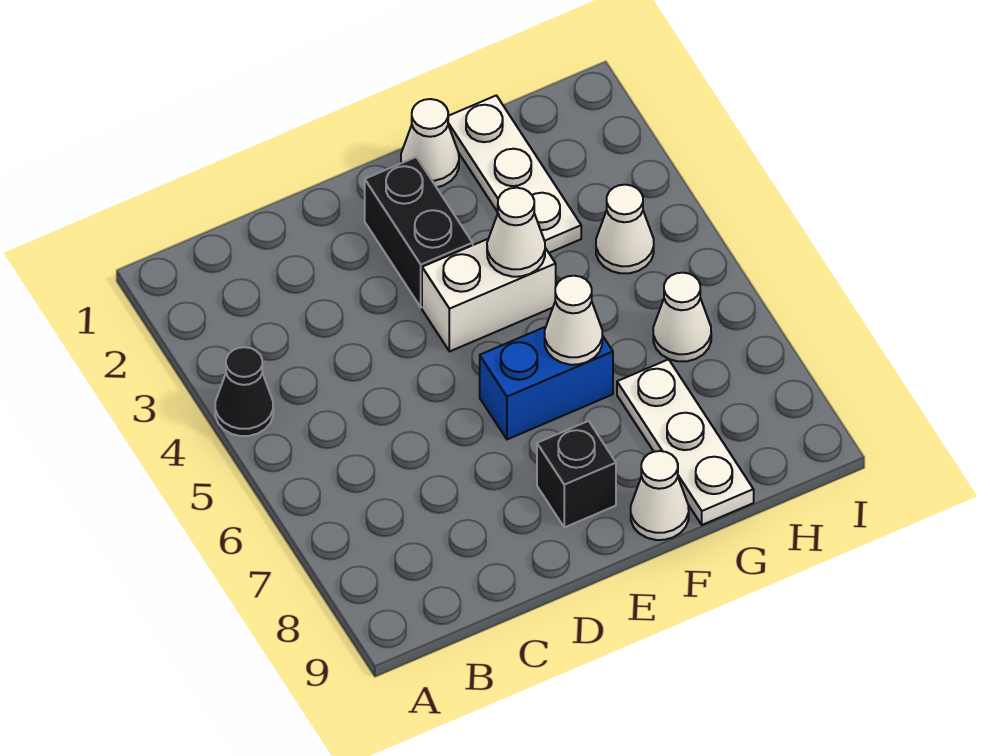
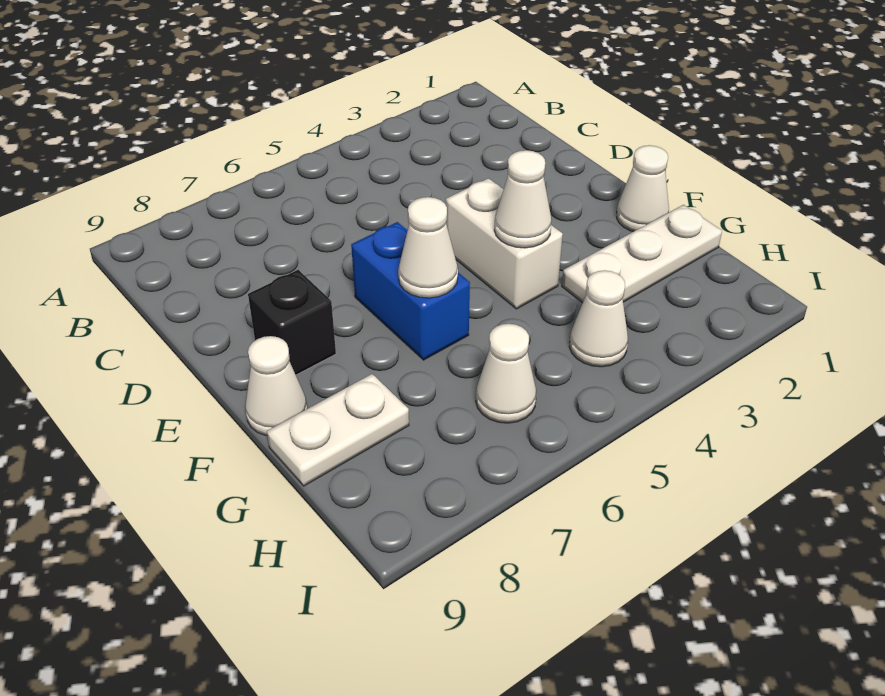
black 1x1 cone [215,347,273,436] -> none
black 1x2 brick [365,157,473,307] -> none
white 1x3 plate [617,359,754,525] -> white 1x2 plate [267,374,409,486]

